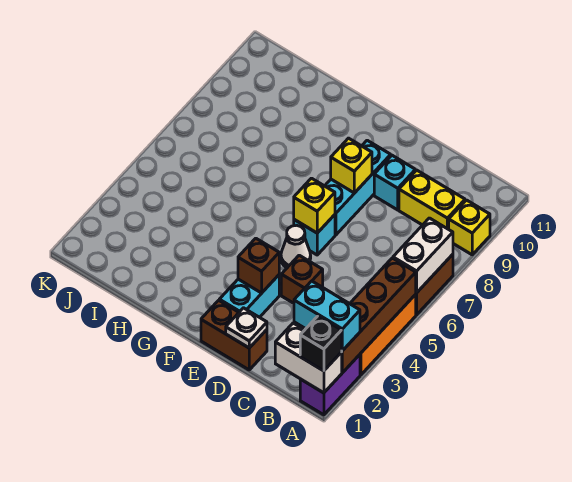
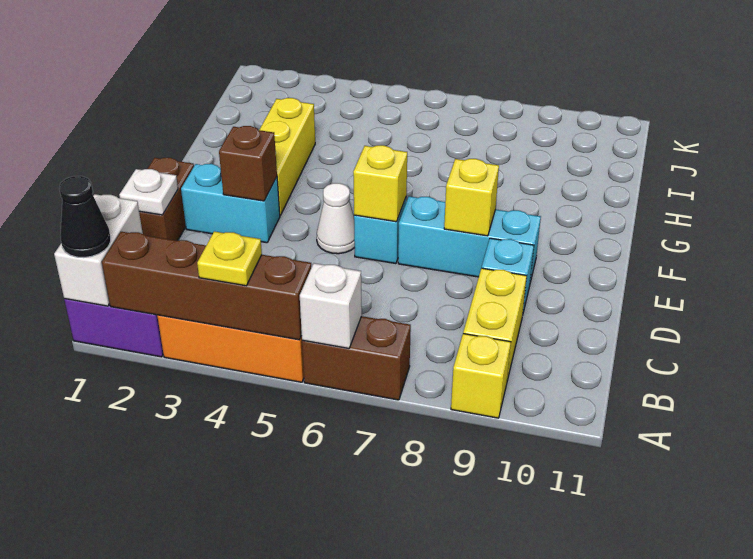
black 1x1 brick [300,316,342,371] -> black 1x1 cone [59,176,111,258]
cyan 1x2 brick [294,281,360,351] -> none
none -> yellow 1x1 plate [197,231,262,286]
white 1x2 brick [393,218,453,293] -> white 1x1 brick [300,263,362,348]
brown 1x1 brick [281,255,323,303] -> none
none -> yellow 1x3 brick [259,98,315,215]

